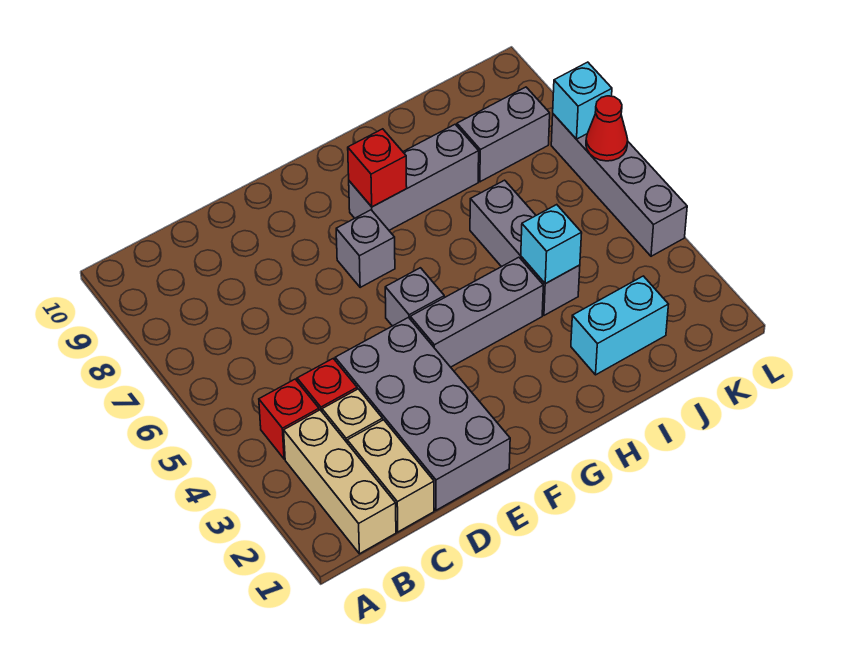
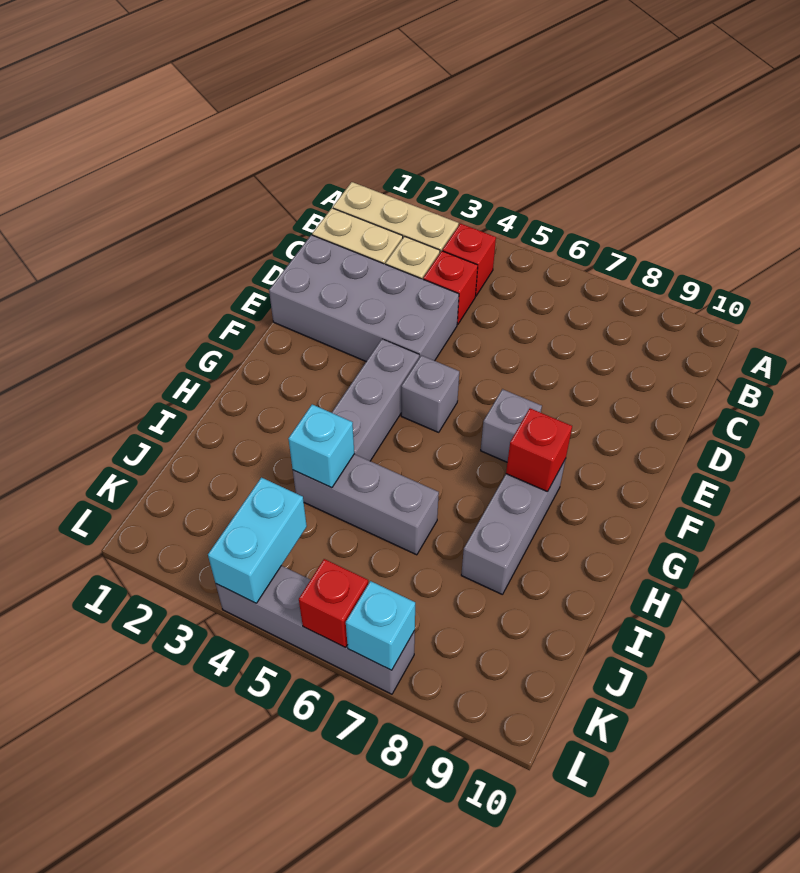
cyan 1x2 brick [571,276,669,375] -> cyan 1x2 brick moved to [208,478,307,603]
grey 1x2 brick [457,87,550,182] -> none
red 1x1 cone [586,96,628,161] -> red 1x1 brick [299,559,368,648]

